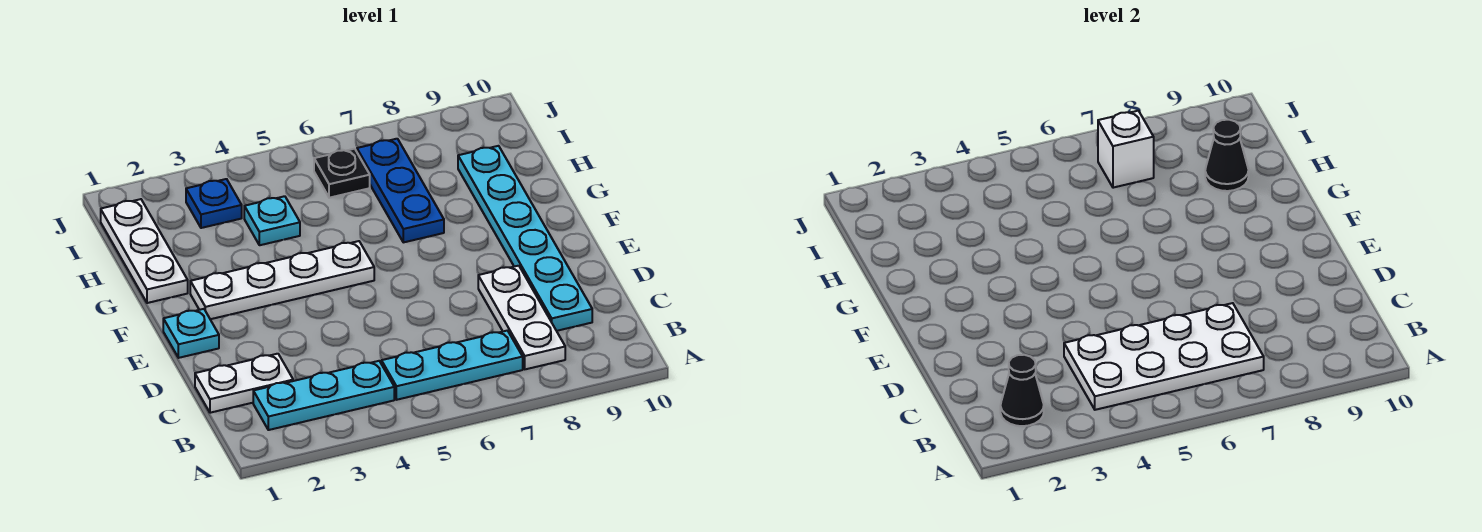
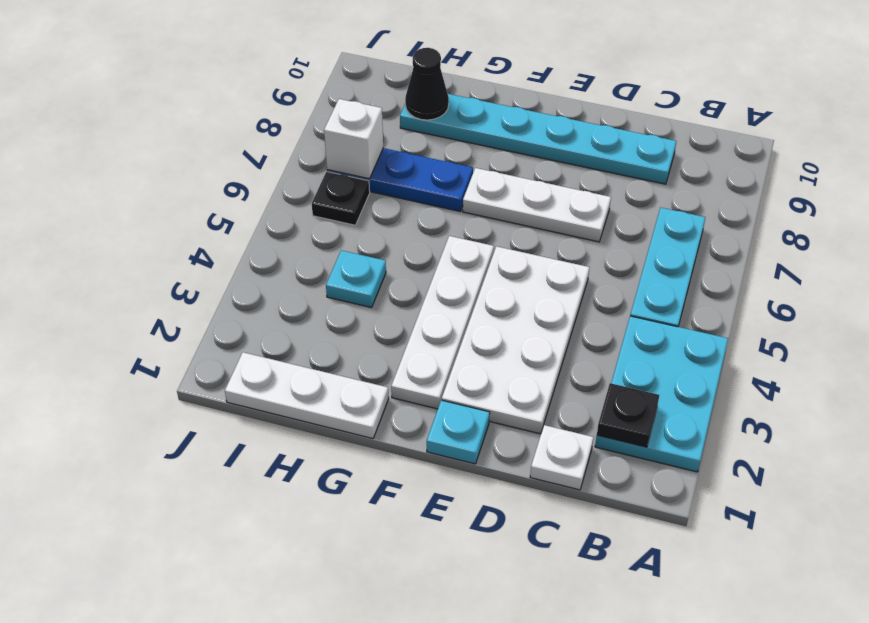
cyan 1x3 plate [253,361,394,430] -> cyan 2x3 plate [595,316,728,472]
black 1x1 cone [1000,355,1044,426] -> black 1x1 plate [597,383,659,447]
white 2x4 plate [1064,303,1264,410] -> white 2x4 plate moved to [442,246,589,434]
white 1x3 plate [478,266,565,369] -> white 1x3 plate moved to [463,168,611,242]
white 1x2 plate [195,354,293,413] -> white 1x1 plate [530,425,593,490]
blue 1x1 plate [186,179,242,228] -> none

